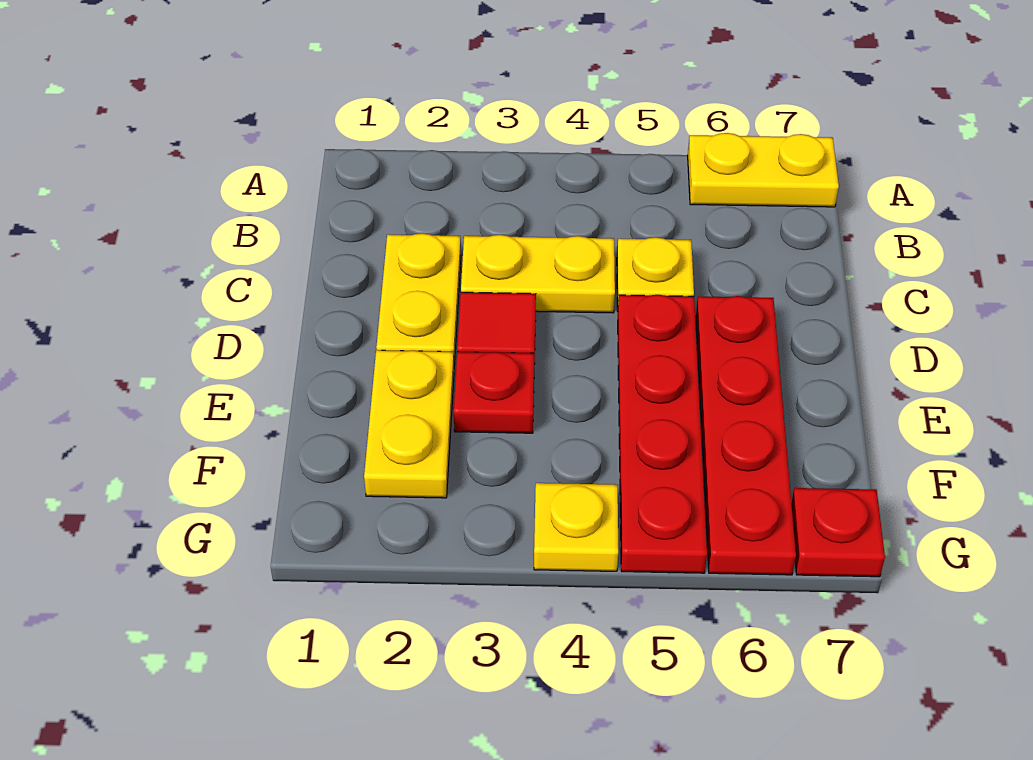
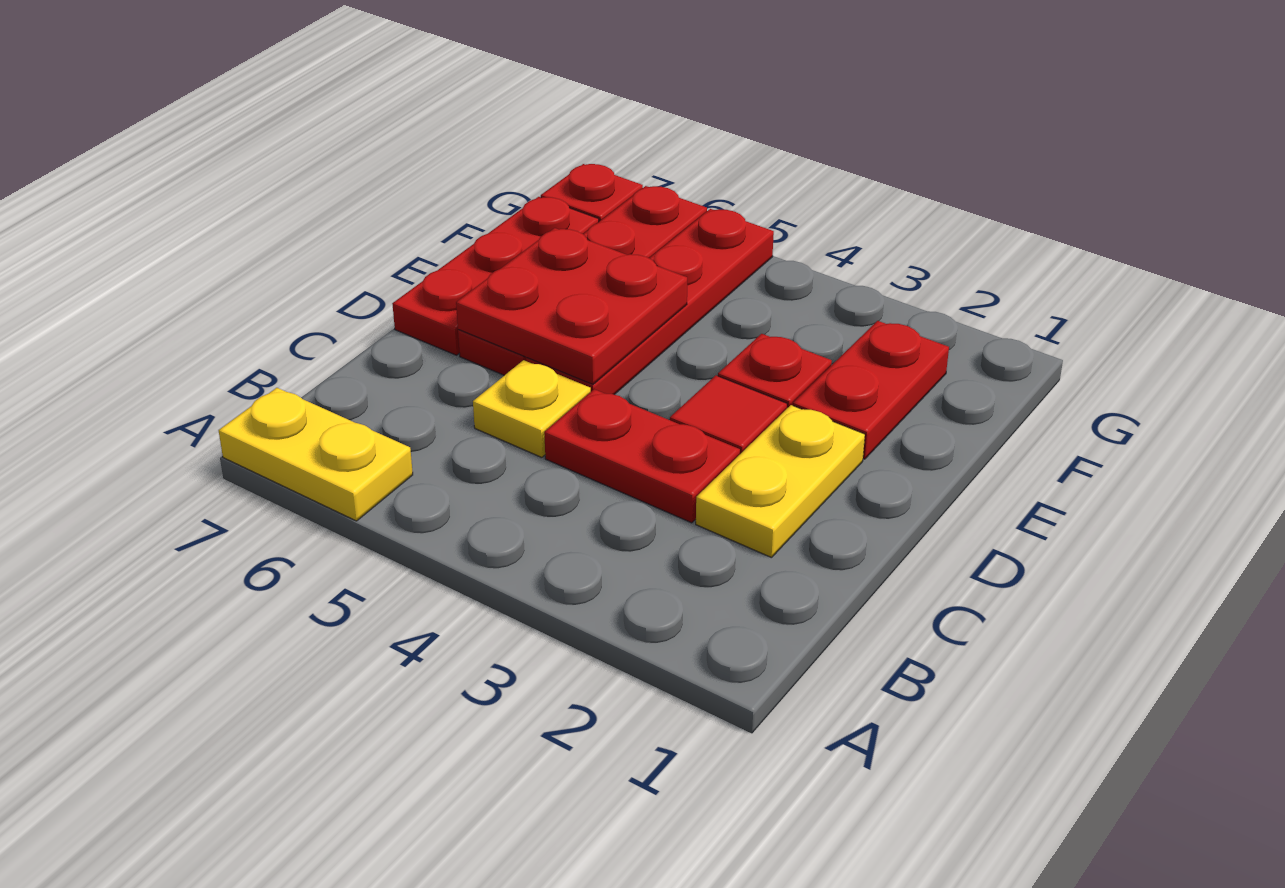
yellow 1x2 plate [461,235,615,313] -> red 1x2 plate [544,389,740,523]
none -> red 2x2 plate [456,228,687,385]
none -> red 1x3 plate [392,197,599,355]
yellow 1x2 plate [364,350,454,498] -> red 1x2 plate [793,321,949,459]
yellow 1x1 plate [534,483,618,571] -> none

